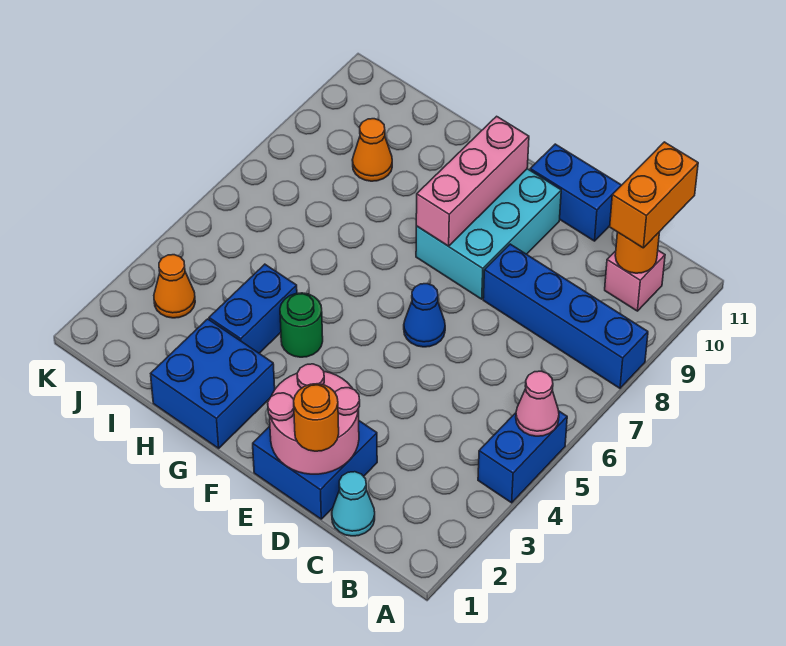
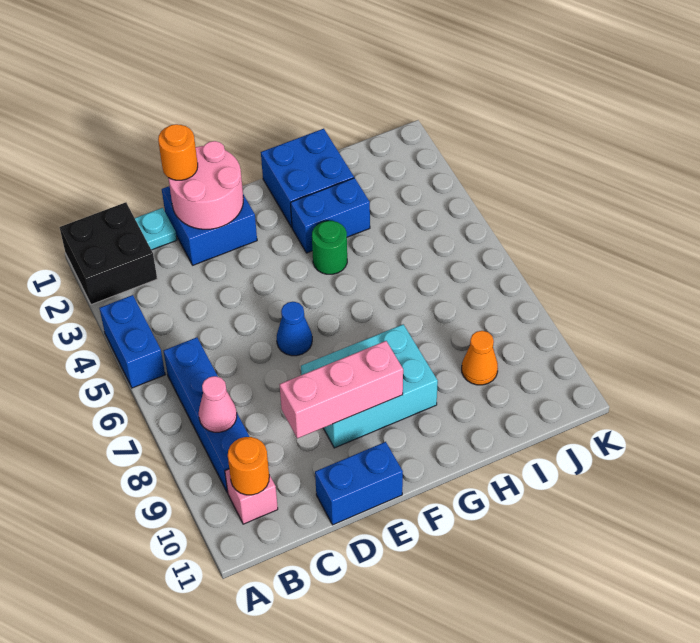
none -> black 2x2 brick [59,202,157,305]
pink 1x1 cone [516,371,559,436] -> pink 1x1 cone moved to [199,376,237,432]
blue 1x4 brick [483,244,648,388] -> blue 1x4 brick turned to [164,337,249,493]
orange 1x2 brick [610,142,698,248] -> none
cyan 1x1 cone [332,472,375,536] -> cyan 1x1 plate [135,208,177,250]
cyan 2x3 brick [416,169,561,299] -> cyan 2x3 brick turned to [301,324,438,448]
pink 1x3 brick [416,116,529,246] -> pink 1x3 brick turned to [280,341,403,438]
blue 1x2 brick [209,264,297,353] -> blue 1x2 brick turned to [291,178,370,253]
orange 1x1 cone [154,255,195,318] -> none

